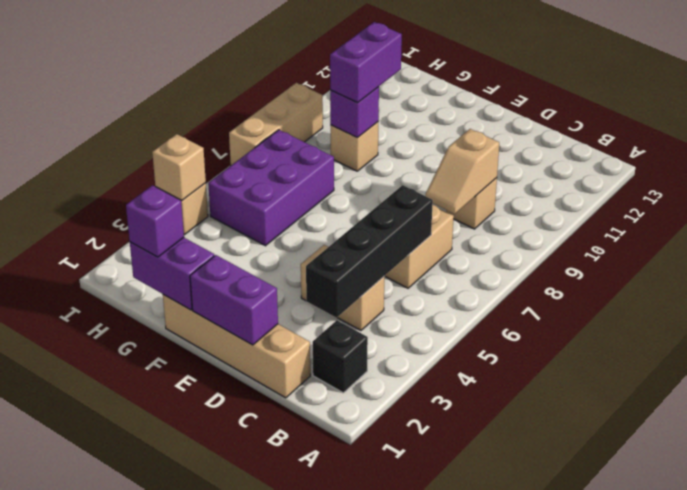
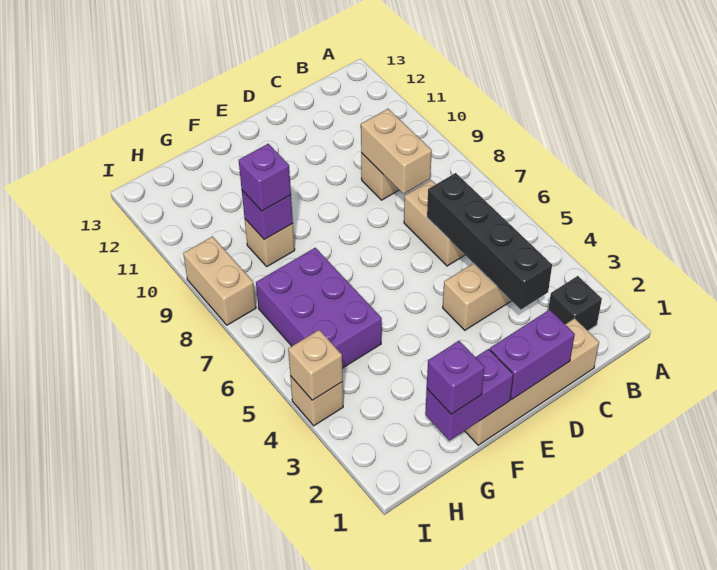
tan 1x2 slope [426,129,499,214] -> tan 1x2 brick [361,109,432,194]
purple 1x2 brick [330,22,402,103] -> purple 1x1 brick [239,144,291,211]
tan 1x3 brick [229,83,323,165] -> tan 1x2 brick [183,237,256,325]

